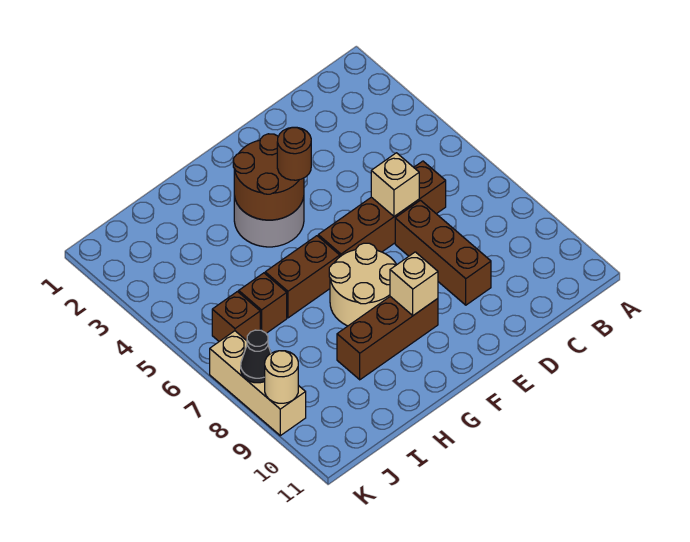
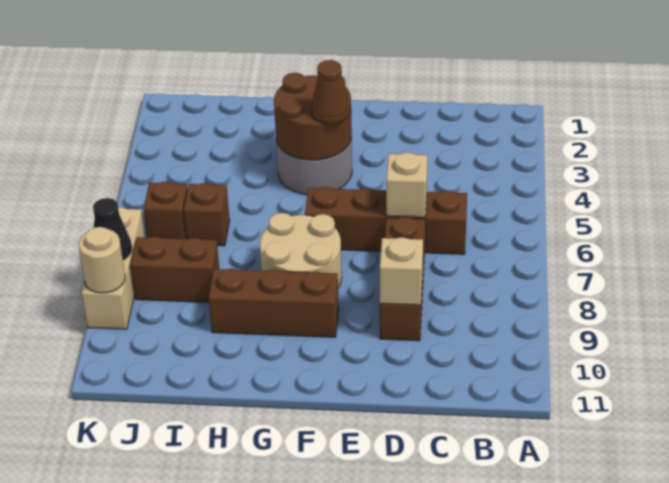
brown 1x1 round brick [277,127,311,180] -> brown 1x1 cone [312,60,350,124]
tan 1x1 brick [390,252,438,315] -> tan 1x1 brick moved to [380,237,423,305]
brown 1x2 brick [265,236,340,318] -> brown 1x2 brick moved to [131,237,219,302]

